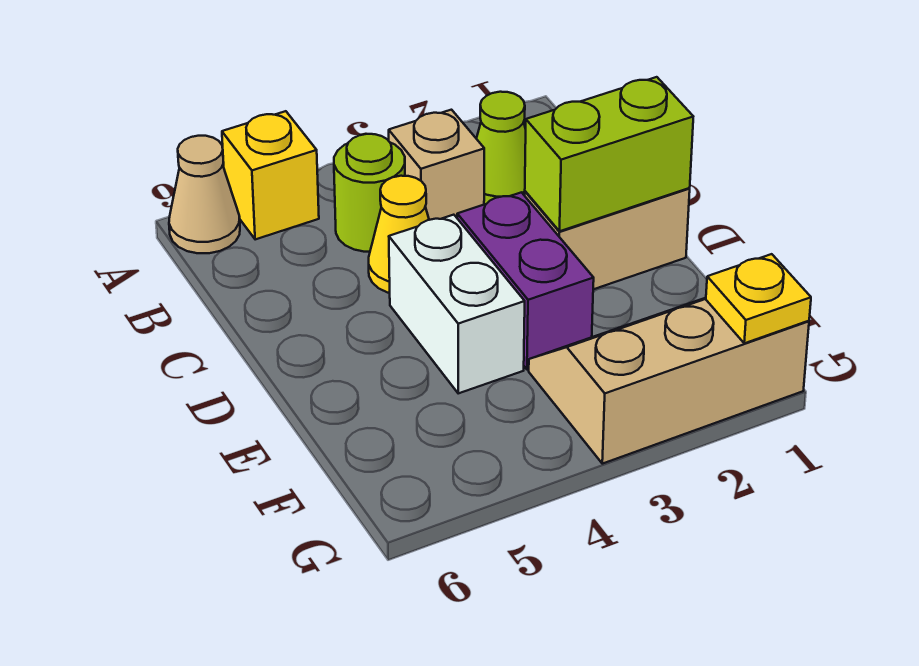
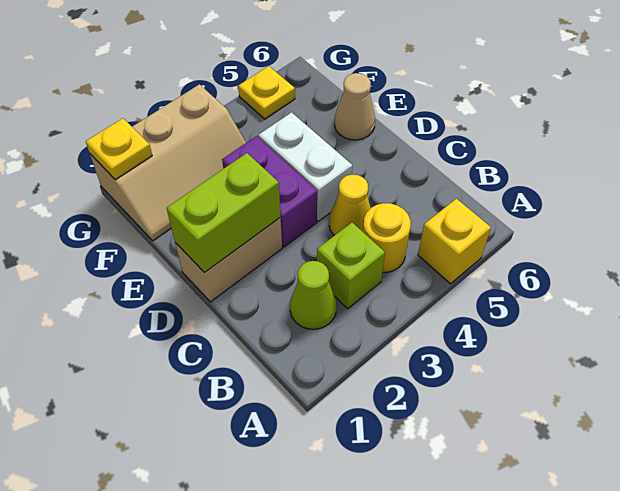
tan 1x1 cone [169,136,240,253] -> tan 1x1 cone moved to [334,73,375,140]
tan 1x1 brick [389,110,484,220] -> lime 1x1 brick [317,223,385,309]
lime 1x1 round brick [334,134,405,252] -> yellow 1x1 round brick [363,203,411,272]
none -> yellow 1x1 plate [238,66,295,119]

